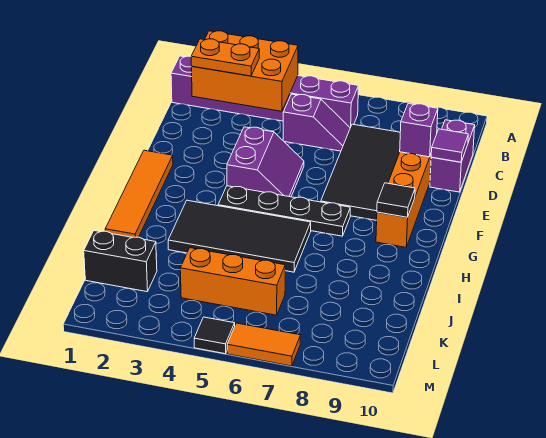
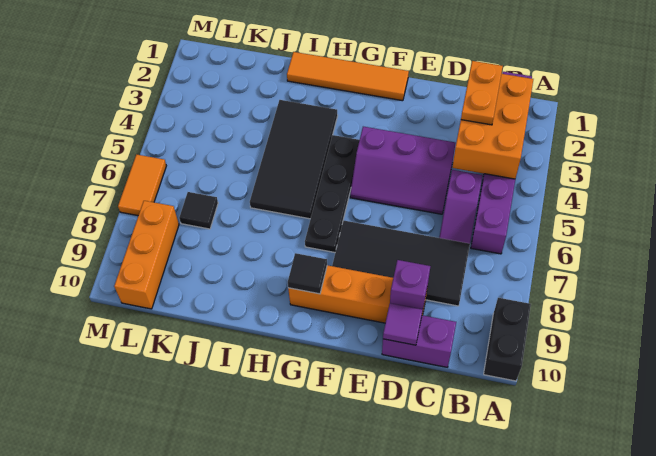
purple 2x2 slope [227,127,304,197] -> purple 2x3 slope [350,127,455,214]
black 1x2 brick [84,231,157,292] -> black 1x2 brick moved to [484,298,531,381]
orange 1x3 brick [180,248,285,315] -> orange 1x3 brick moved to [114,201,179,309]
black 1x1 tile [194,317,235,354] -> black 1x1 tile moved to [179,192,218,229]

